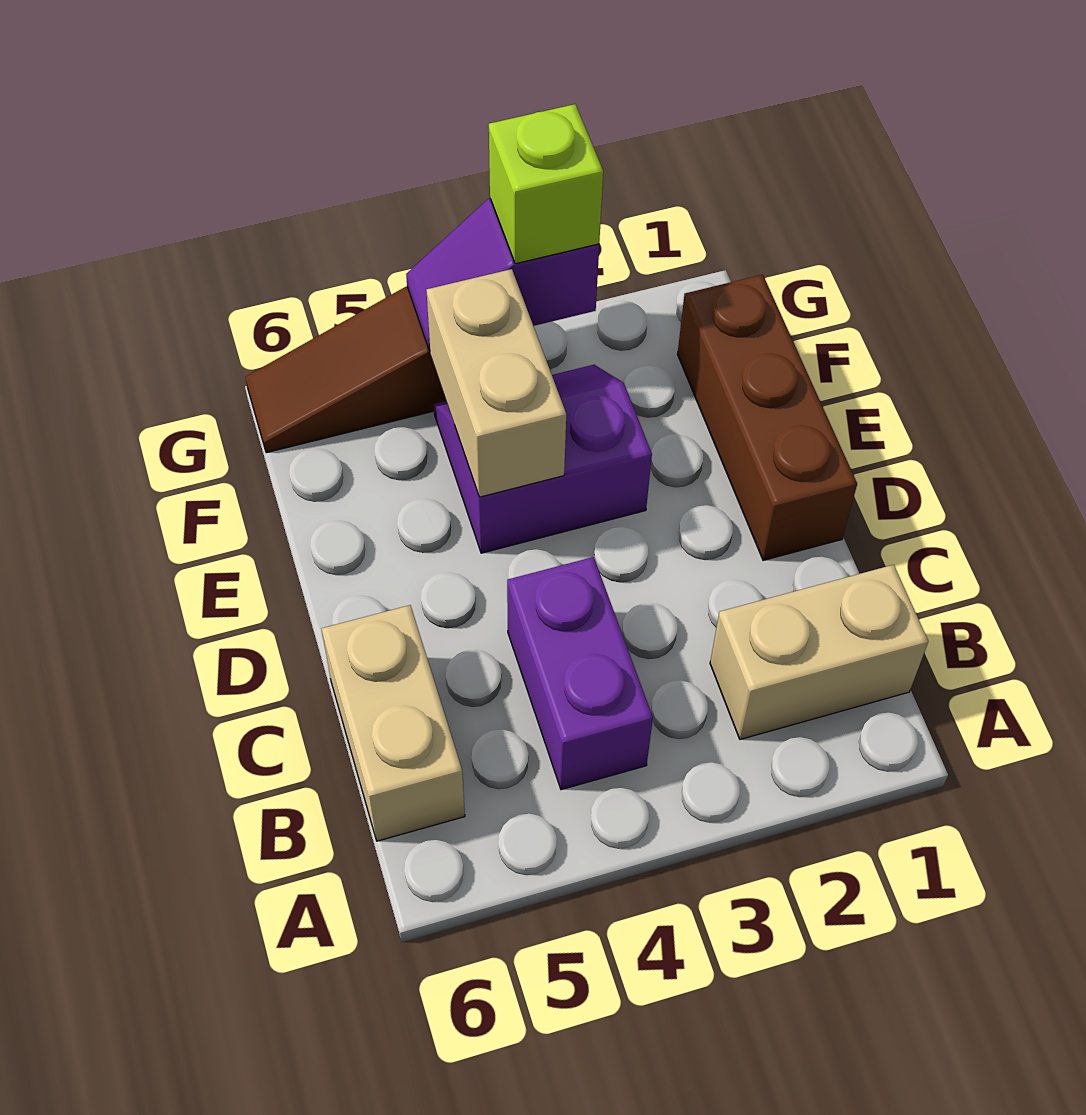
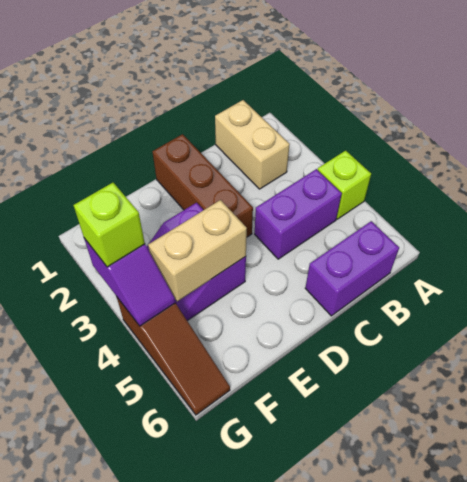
none -> lime 1x1 brick [318,151,371,219]
tan 1x2 brick [322,605,465,841] -> purple 1x2 brick [305,221,399,316]
brown 1x3 brick [677,275,857,560] -> brown 1x3 brick turned to [153,134,253,237]

